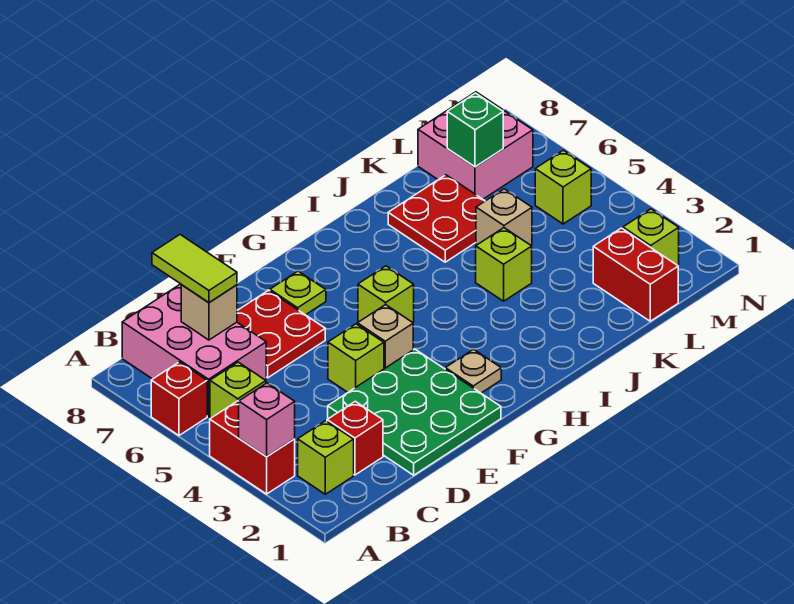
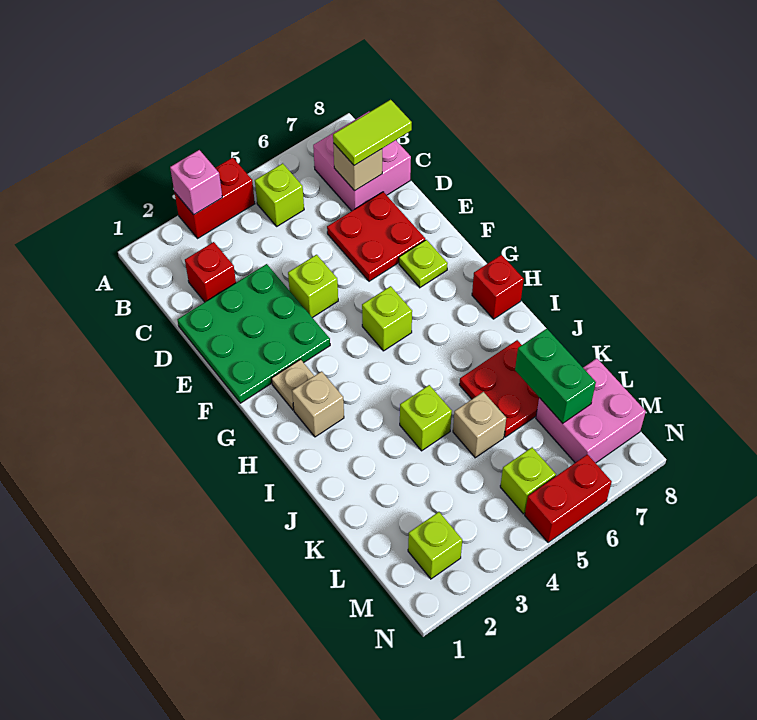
red 1x1 brick [151,362,207,435] -> red 1x1 brick moved to [472,255,524,319]
lime 1x1 brick [298,421,354,494] -> none
pink 2x3 brick [122,284,266,416] -> pink 2x2 brick [313,112,411,211]
tan 1x1 brick [357,305,413,369] -> tan 1x1 brick moved to [292,371,344,437]
red 1x2 brick [593,228,678,321] -> red 1x2 brick moved to [525,454,612,542]
green 1x1 brick [447,93,503,167] -> green 1x2 brick [515,329,596,423]

